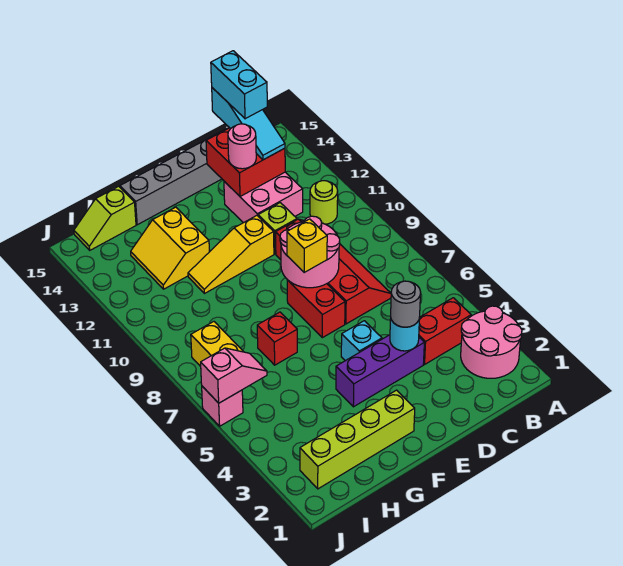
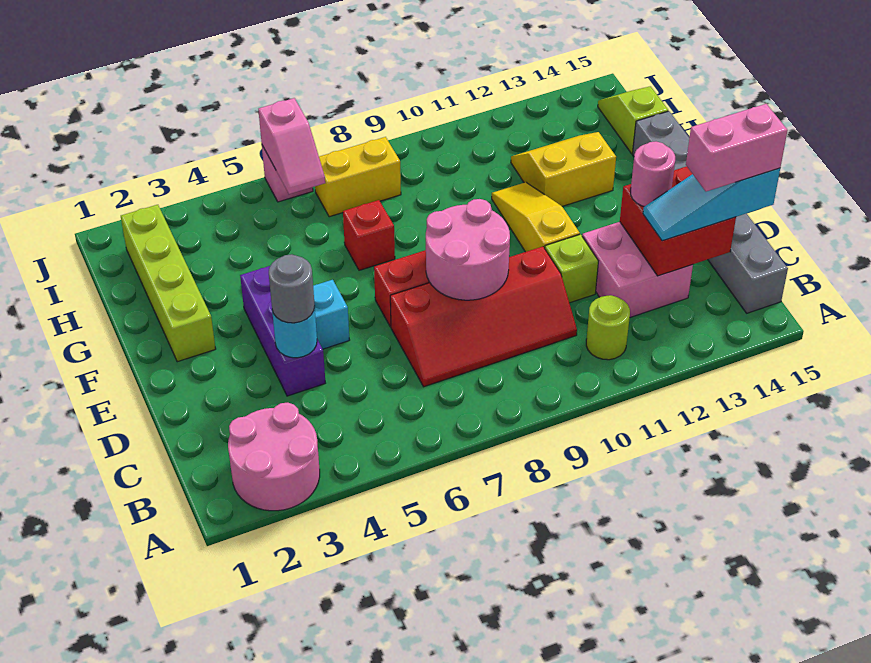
red 1x2 brick [419,298,471,364] -> none
cyan 1x2 brick [211,51,267,119] -> pink 1x2 brick [686,104,788,191]
yellow 1x1 brick [287,219,327,272] -> none

